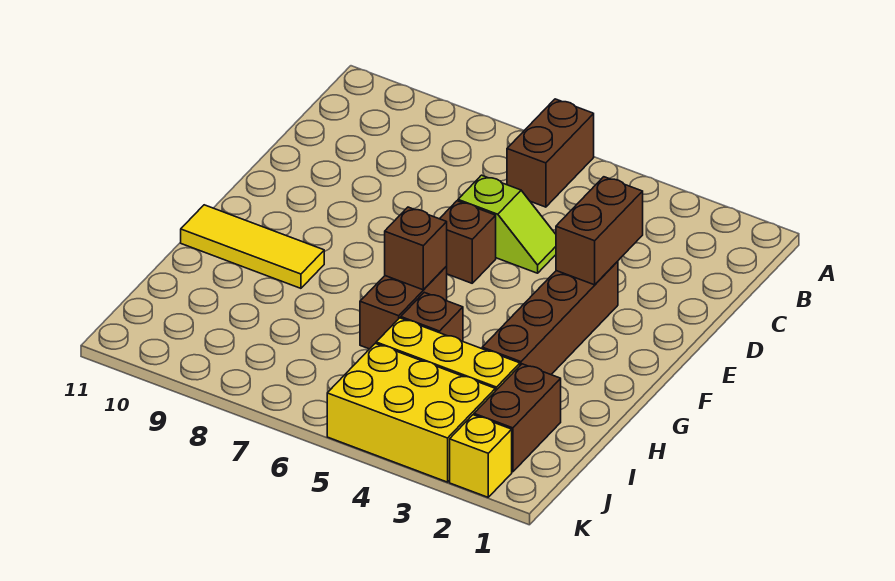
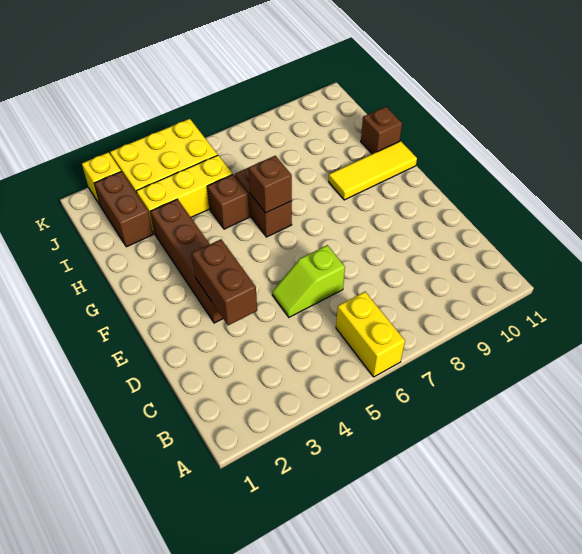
brown 1x2 brick [507,99,594,207] -> yellow 1x2 brick [336,292,405,377]
brown 1x1 brick [440,201,496,283] -> brown 1x1 brick moved to [361,107,402,154]

